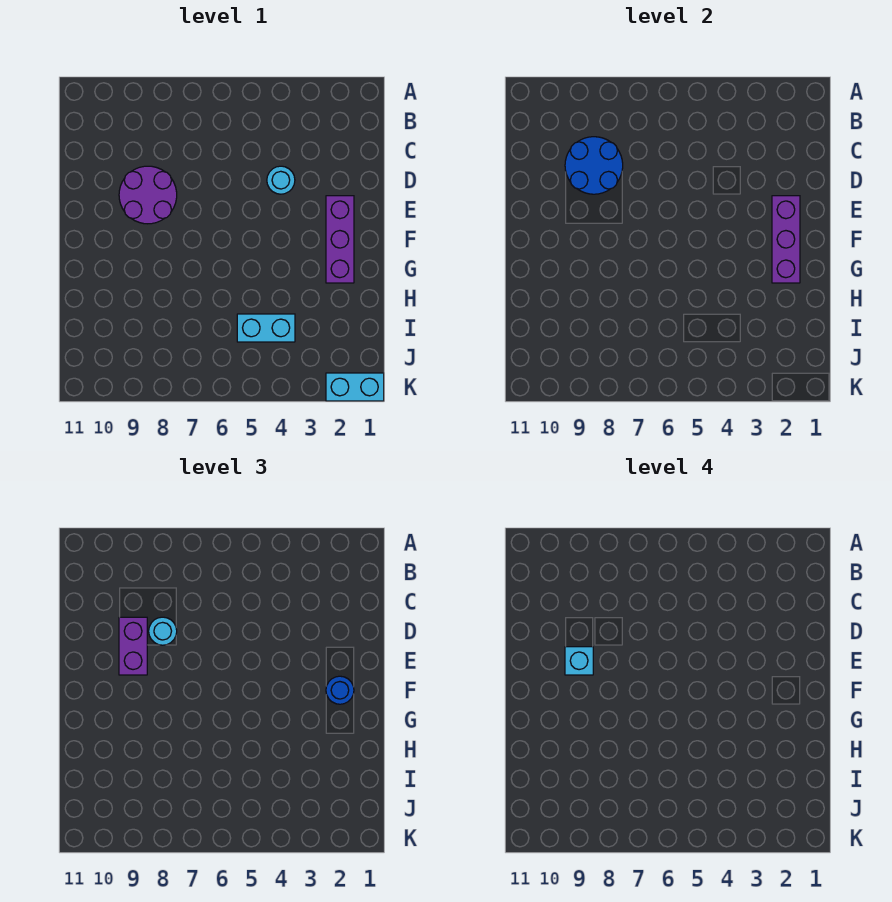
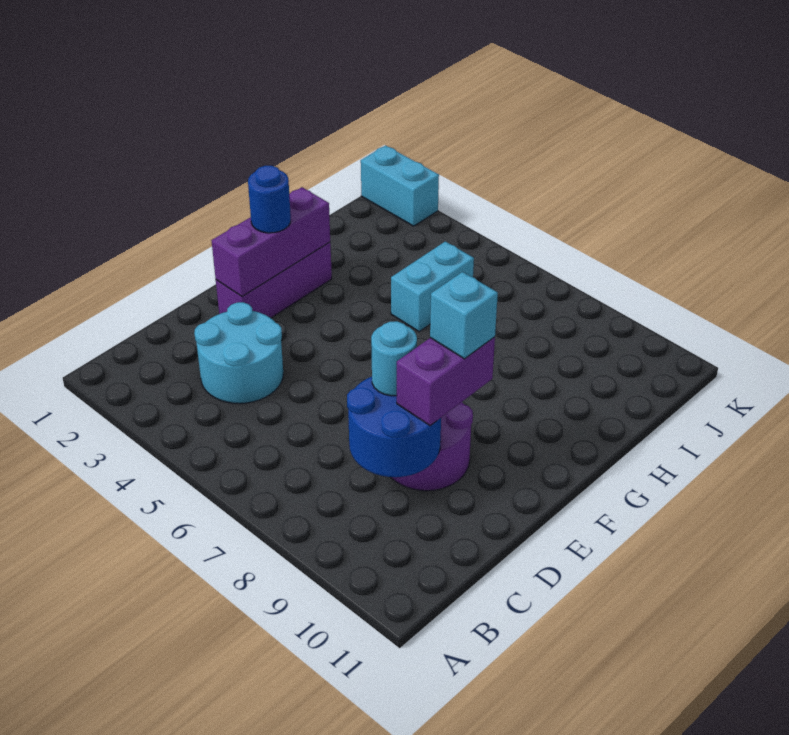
cyan 1x1 round brick [267,166,295,194] -> cyan 2x2 round brick [194,302,283,404]
cyan 1x2 brick [237,314,295,342] -> cyan 1x2 brick turned to [391,241,474,332]

